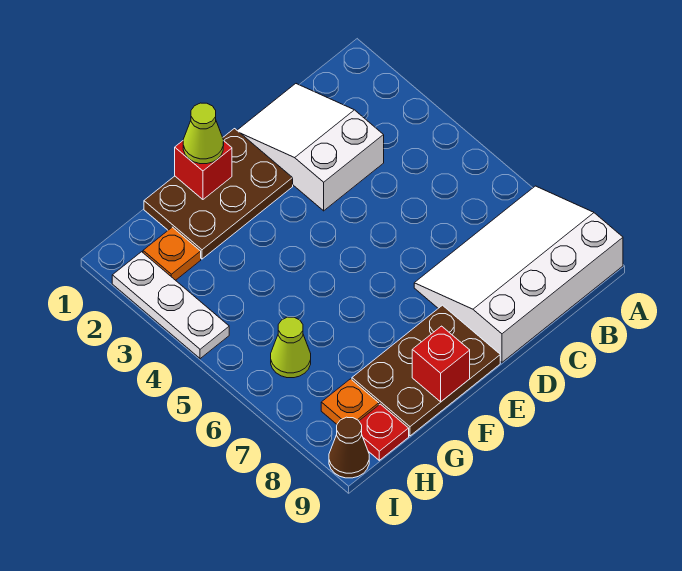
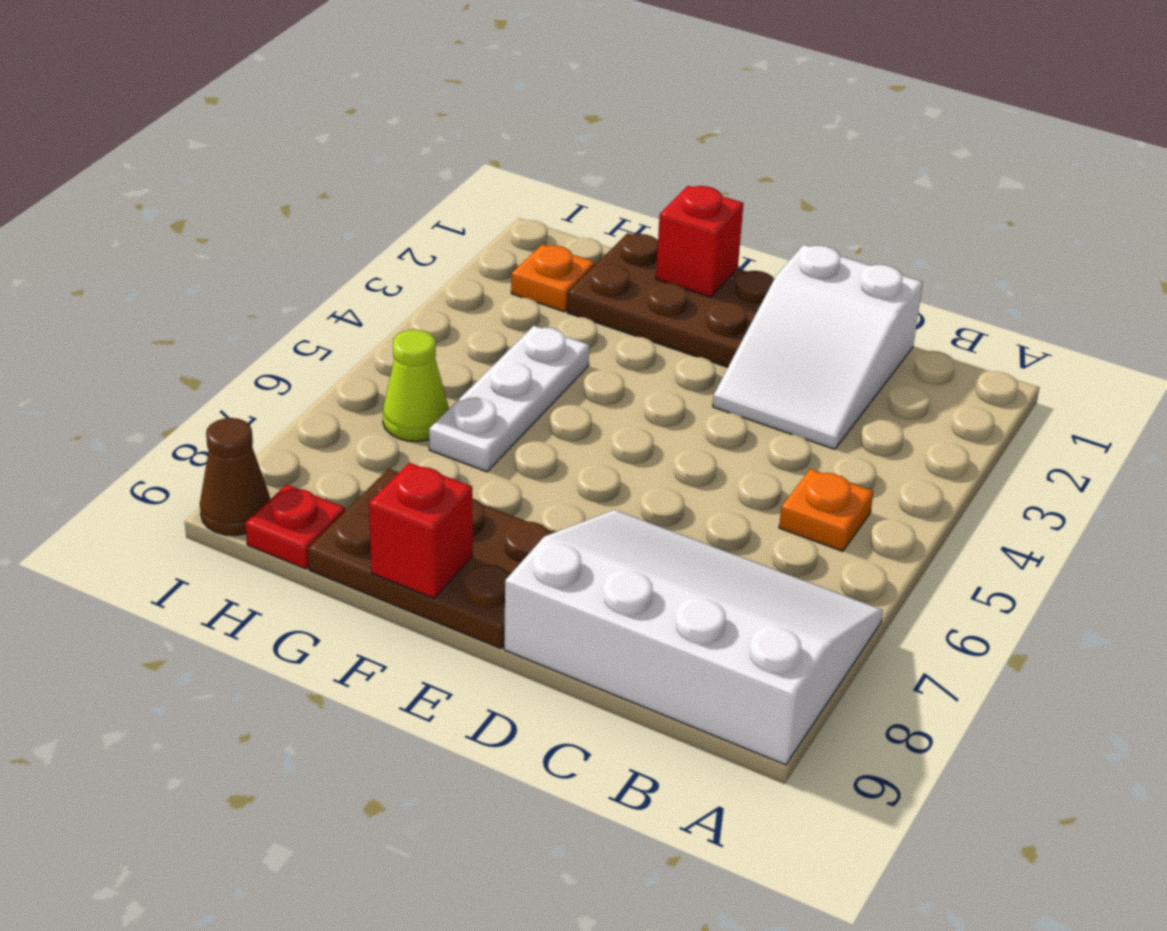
white 2x3 slope [237,84,384,211] -> white 2x3 slope turned to [713,245,923,449]
lime 1x1 cone [183,103,224,164] -> none
orange 1x1 plate [321,379,379,424] -> orange 1x1 plate moved to [779,469,874,551]
white 1x3 plate [112,252,229,359] -> white 1x3 plate moved to [429,326,589,472]

